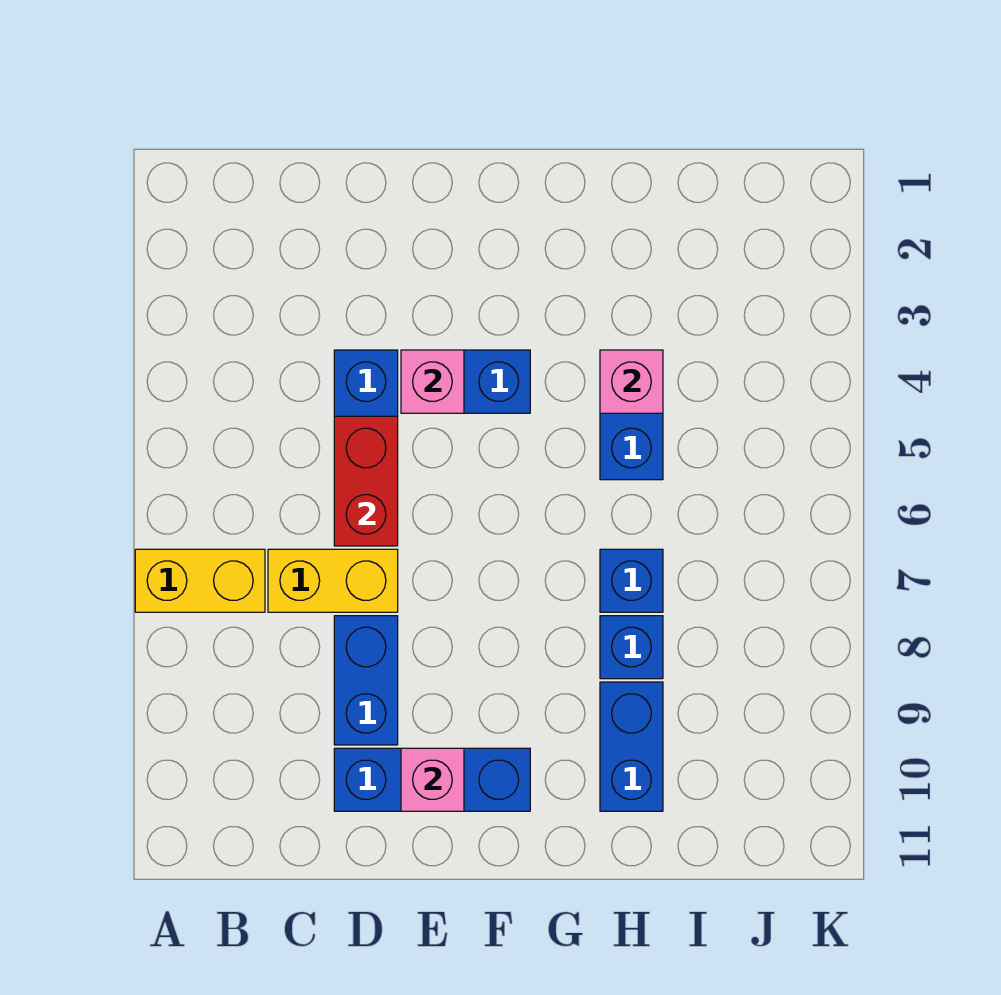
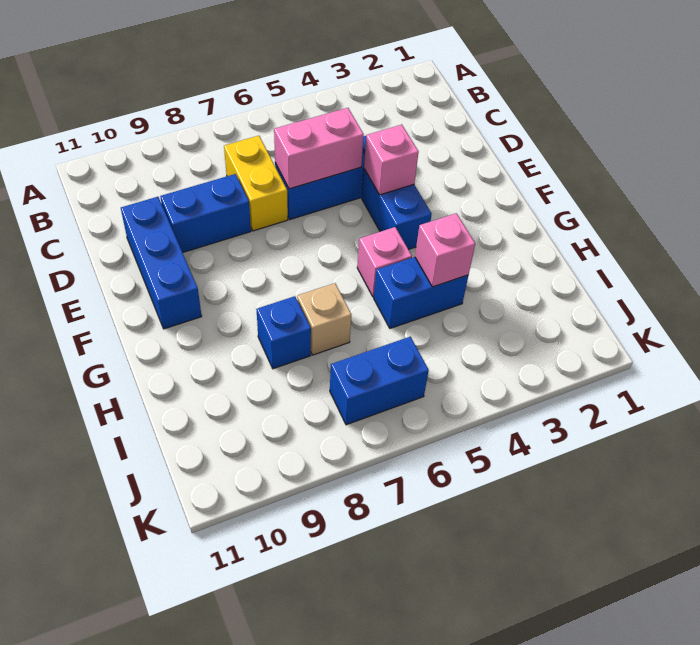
yellow 1x2 brick [135,549,265,612] -> none
red 1x2 brick [334,416,398,546] -> pink 1x2 brick [274,108,364,189]
pink 1x1 brick [401,748,464,811] -> pink 1x1 brick moved to [357,227,412,297]
blue 1x1 brick [600,549,663,612] -> tan 1x1 brick [297,283,351,355]
blue 1x2 brick [600,682,663,811] -> blue 1x2 brick moved to [330,337,429,425]

